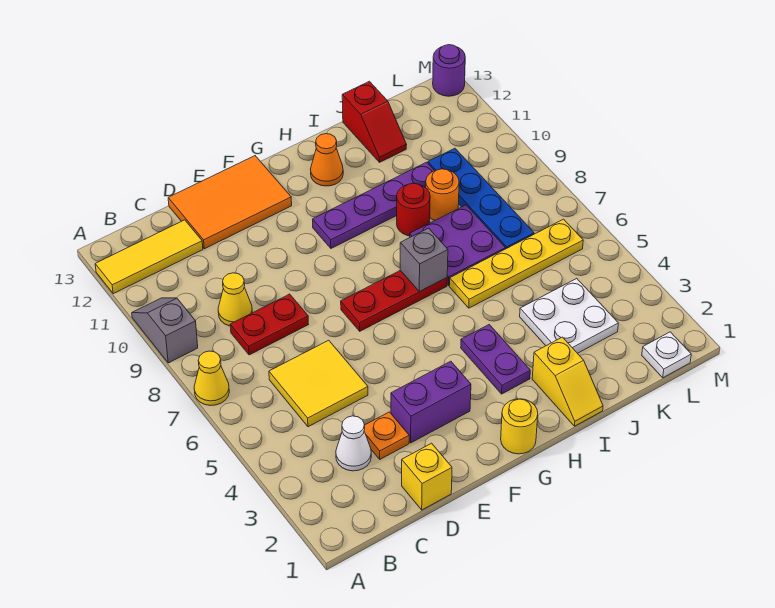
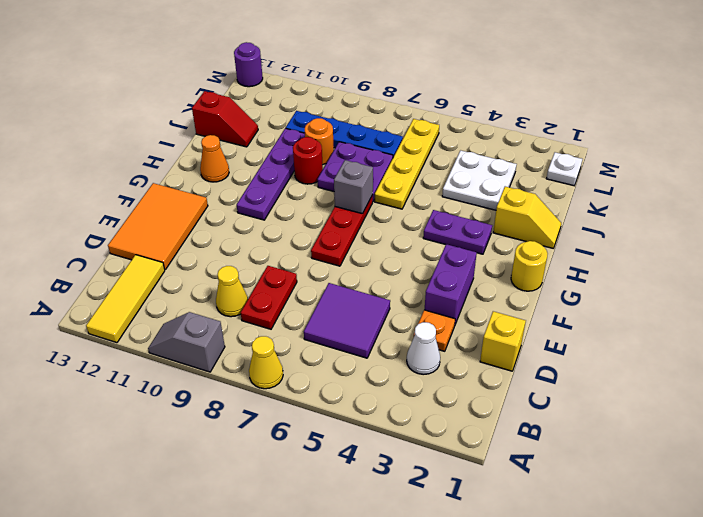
yellow 2x2 tile [269,340,368,427] -> purple 2x2 tile [304,283,390,358]

